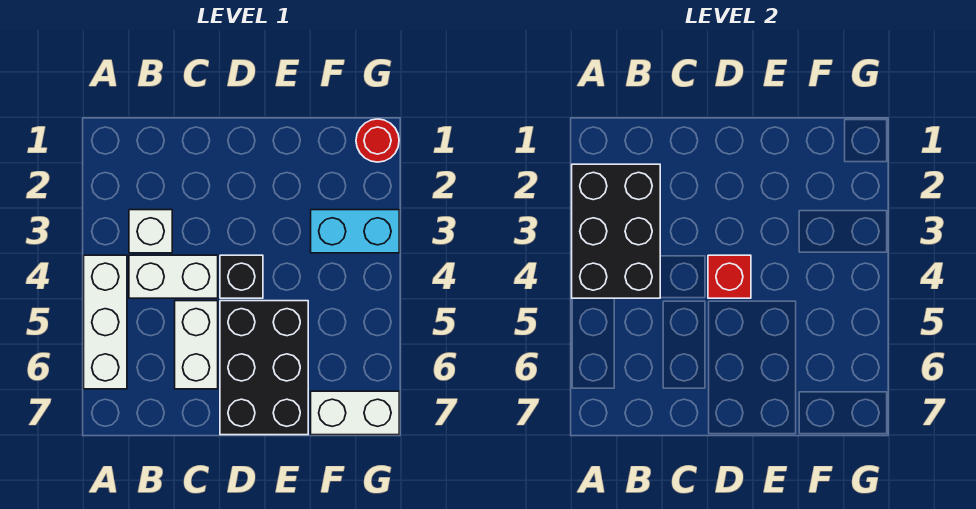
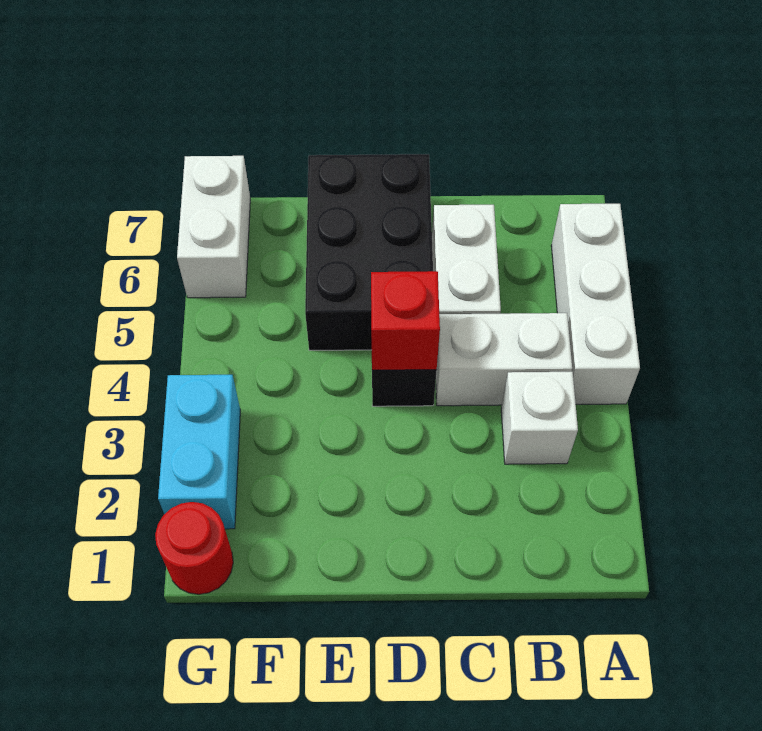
black 2x3 brick [572,164,660,298] -> none
cyan 1x2 brick [311,210,399,253] -> cyan 1x2 brick turned to [158,374,240,529]
white 1x2 brick [311,391,399,435] -> white 1x2 brick turned to [177,156,250,298]

